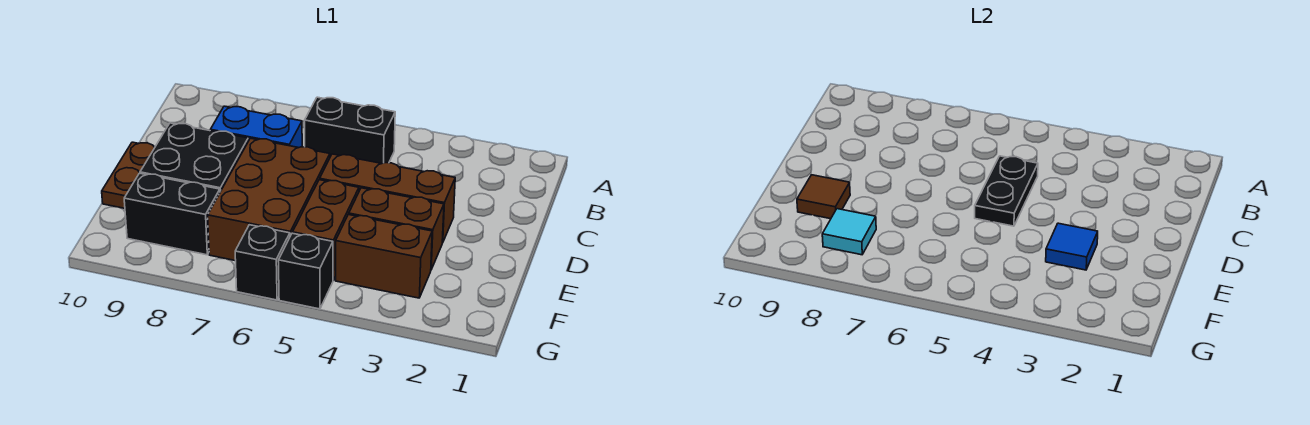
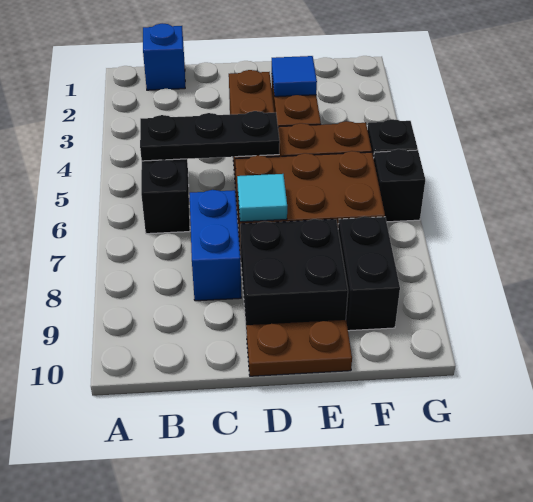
none -> blue 1x1 brick [143,23,185,90]
black 1x2 plate [975,156,1038,226] -> black 1x3 plate [140,111,280,161]
brown 1x1 tile [797,175,850,219] -> none
brown 1x2 brick [336,214,432,298] -> none
cyan 1x1 tile [822,209,876,255] -> cyan 1x1 tile moved to [237,174,287,222]

